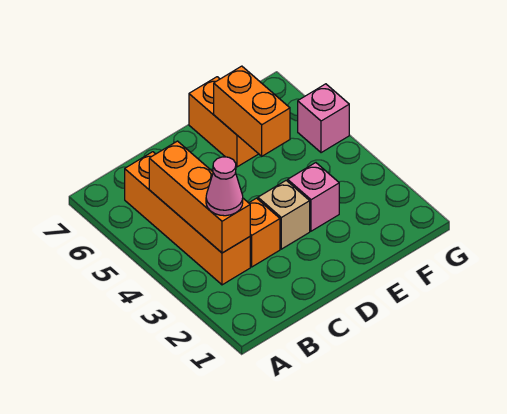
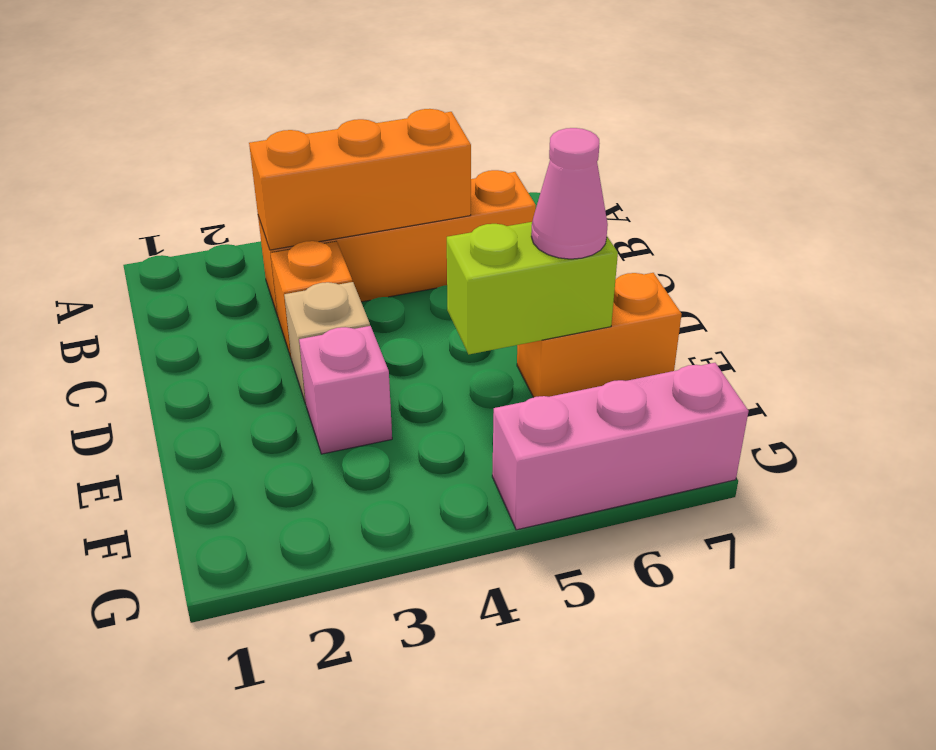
pink 1x1 cone [206,157,243,216] -> pink 1x1 cone moved to [531,128,608,259]
orange 1x2 brick [214,66,290,156] -> lime 1x2 brick [447,222,618,354]
pink 1x1 brick [298,84,349,153] -> pink 1x3 brick [492,363,749,530]

